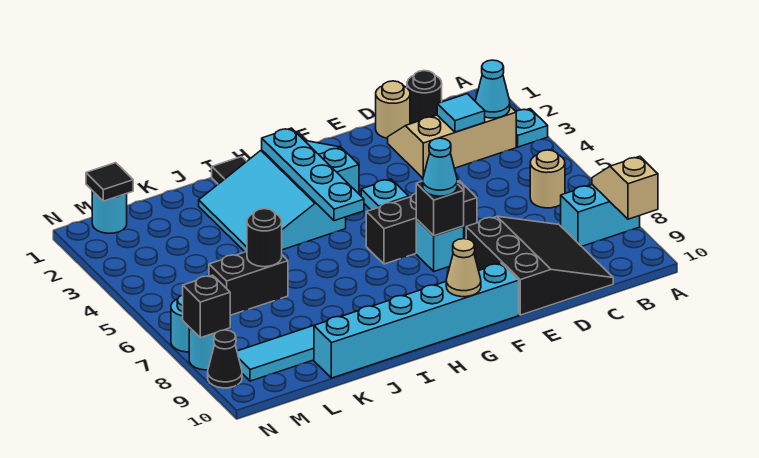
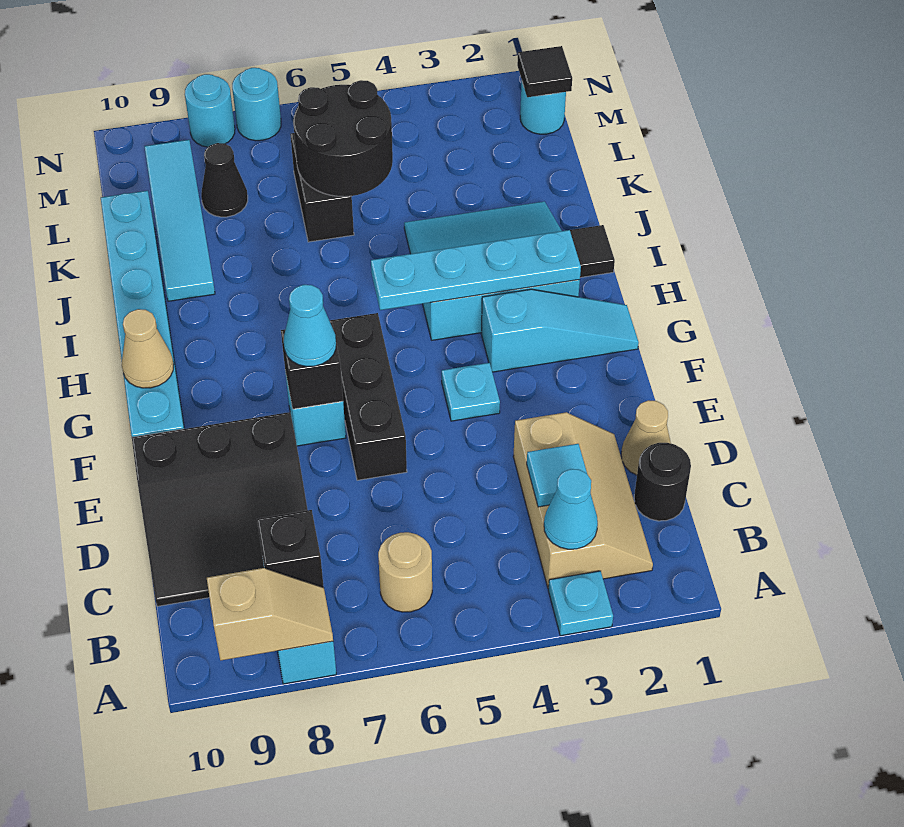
tan 1x1 round brick [376,81,410,138] -> tan 1x1 cone [621,400,671,475]
black 1x1 round brick [247,209,282,267] -> black 2x2 round brick [293,80,393,197]
black 1x1 brick [183,275,230,338] -> black 1x1 brick moved to [257,510,324,587]
black 1x1 cone [208,330,242,388] -> black 1x1 cone moved to [201,143,248,217]

